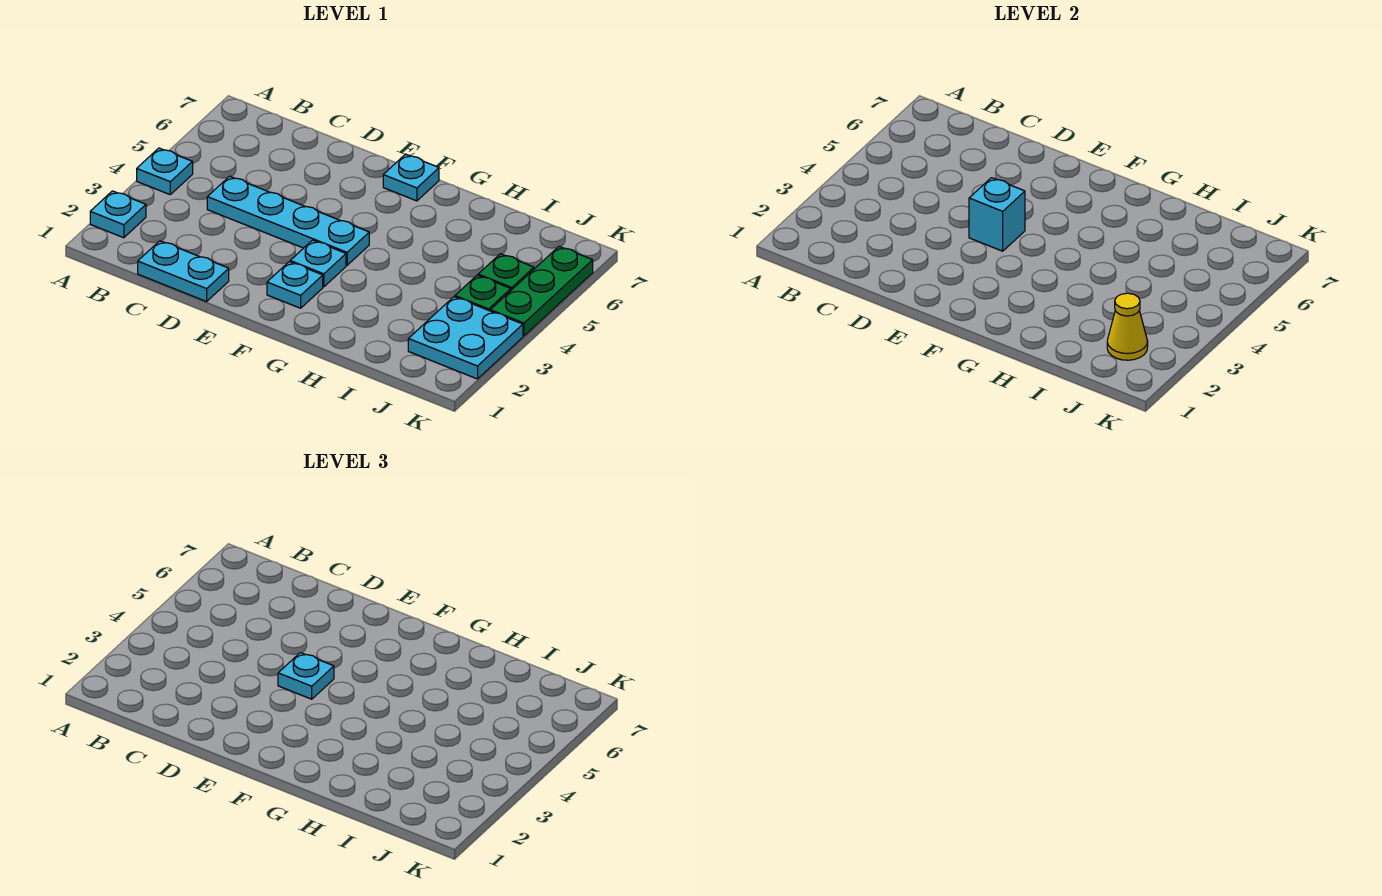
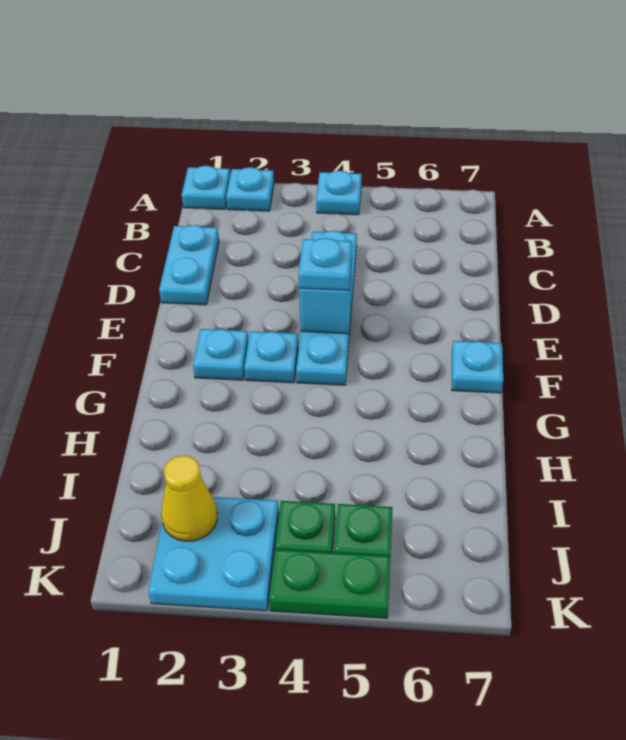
none -> cyan 1x1 plate [182,166,230,209]
green 1x3 plate [490,246,593,336] -> green 1x2 plate [269,550,390,618]

